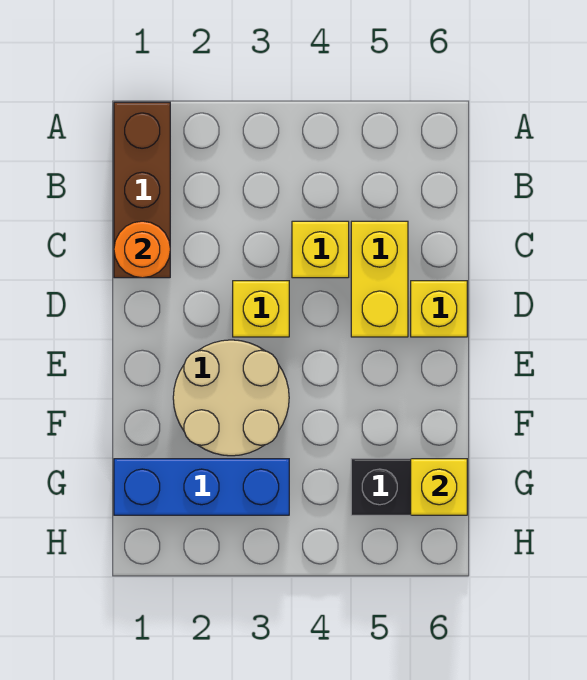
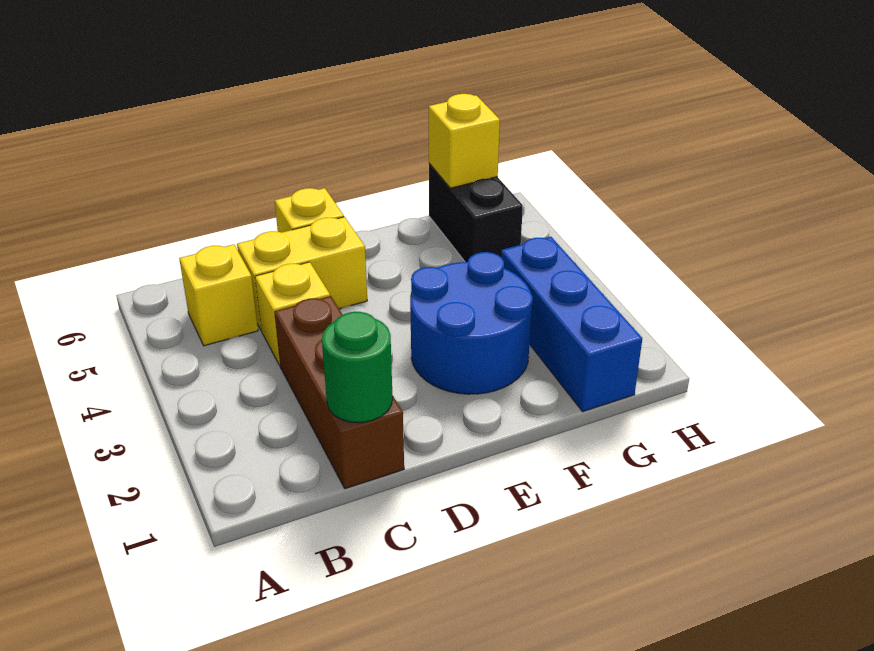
brown 1x3 brick [114,102,170,278] -> brown 1x3 brick turned to [274,296,404,489]
orange 1x1 round brick [114,221,170,278] -> green 1x1 round brick [322,312,393,423]
yellow 1x1 brick [233,281,289,337] -> yellow 1x1 brick moved to [179,244,258,346]
tan 2x2 round brick [173,340,289,456] -> blue 2x2 round brick [410,252,533,394]

